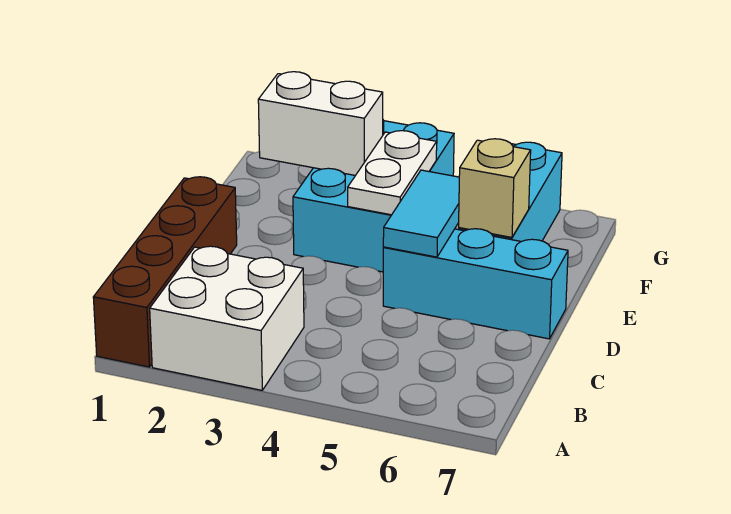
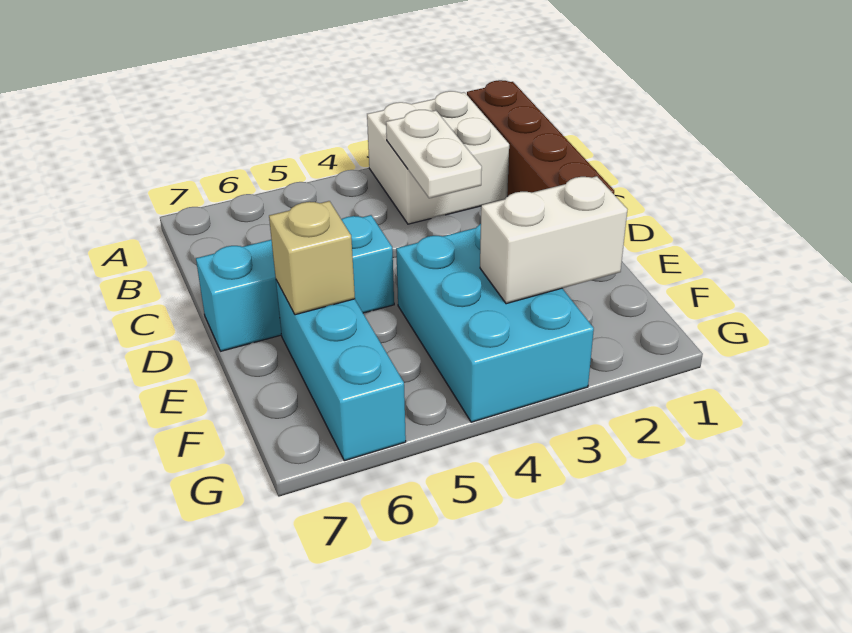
cyan 1x2 tile [383,170,459,257] -> none
white 1x2 plate [348,131,437,215] -> white 1x2 plate moved to [386,110,482,198]

